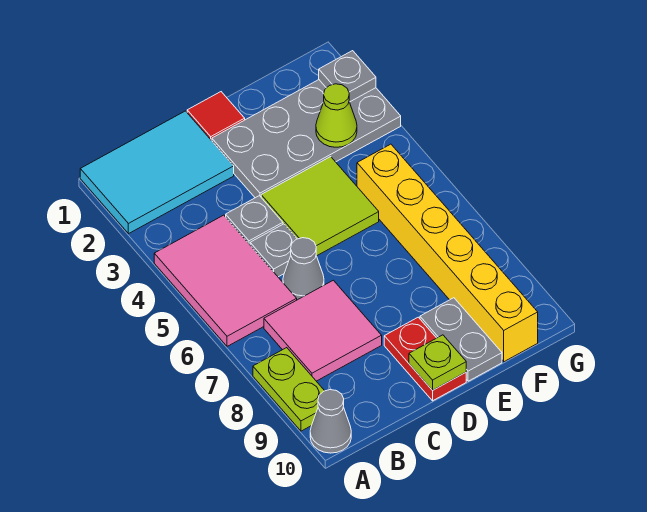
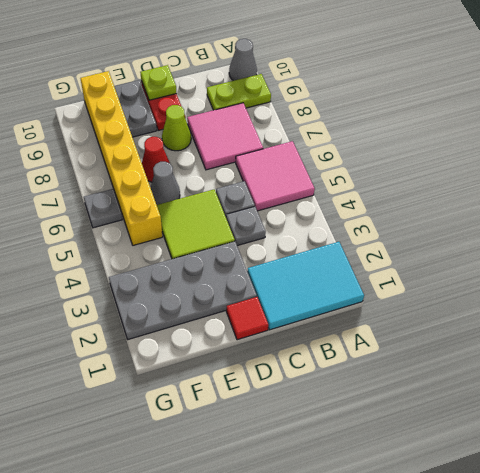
pink 2x3 tile [154,215,297,346] -> pink 2x2 tile [236,141,315,211]
lime 1x2 plate [253,348,324,431] -> lime 1x2 plate turned to [207,74,271,110]
grey 1x1 cone [283,238,324,300] -> grey 1x1 cone moved to [150,162,180,205]
none -> red 1x1 cone [142,137,170,182]
lime 1x1 cone [316,84,357,147] -> lime 1x1 cone moved to [162,105,191,151]
grey 1x1 plate [319,51,376,102] -> grey 1x1 plate moved to [84,189,122,228]

